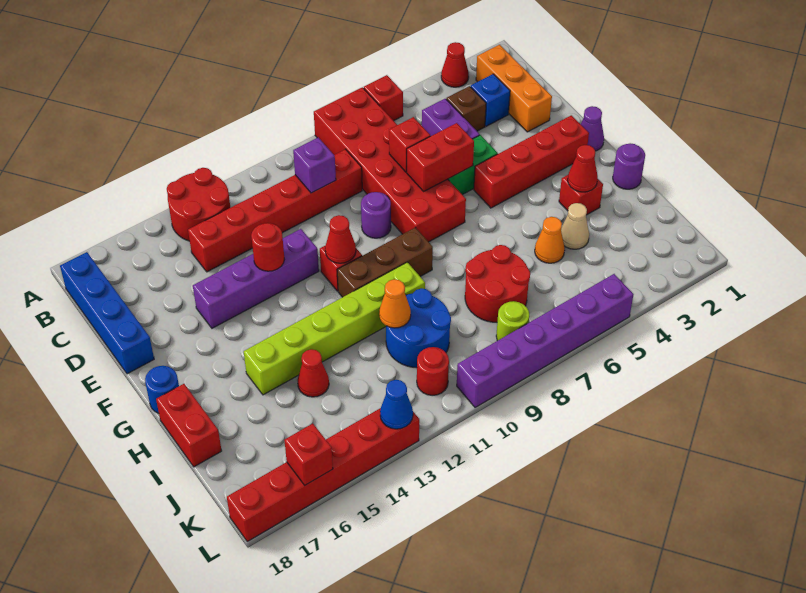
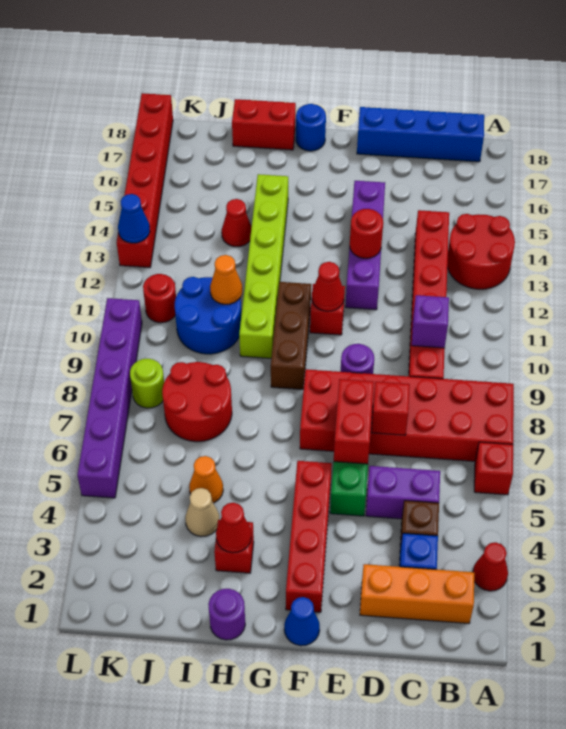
purple 1x1 cone [581,106,604,151] -> blue 1x1 cone [284,597,320,646]
red 1x1 brick [284,424,333,485] -> none

